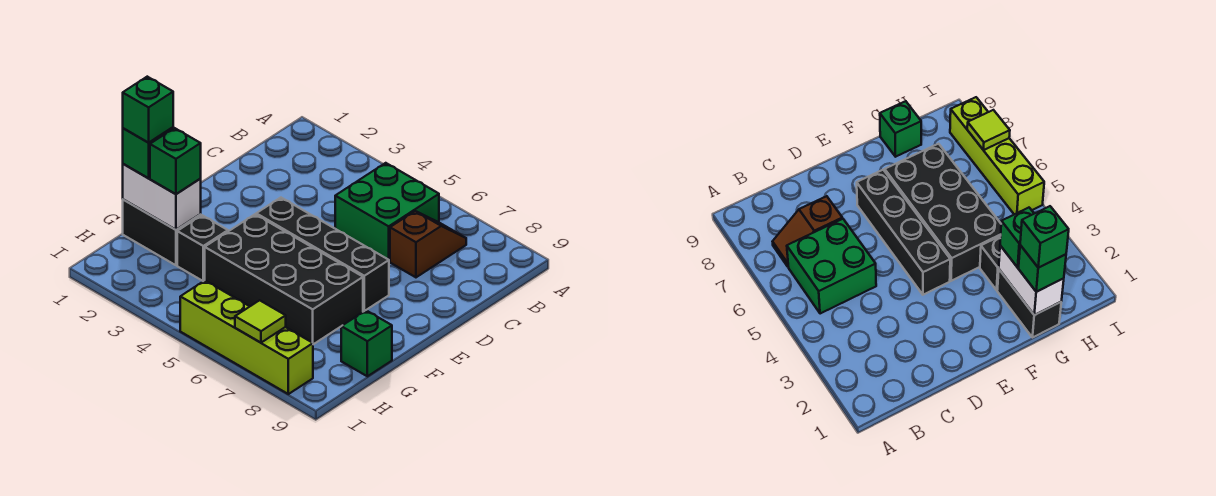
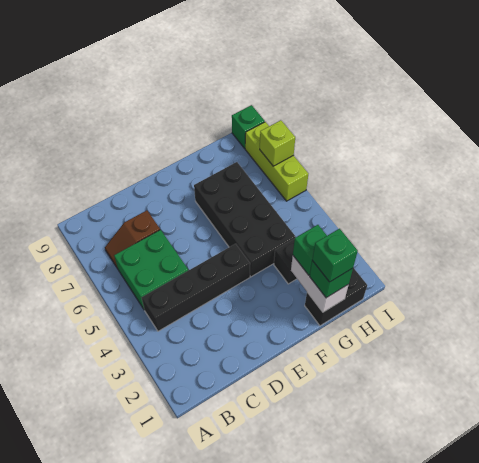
black 1x4 brick [256,198,389,311] -> black 1x4 brick turned to [142,244,250,331]
black 1x2 brick [123,200,201,265] -> black 1x2 brick turned to [305,268,367,326]
green 1x1 brick [341,310,392,376] -> green 1x1 brick moved to [232,105,265,148]
lime 1x4 brick [180,281,313,394] -> lime 1x3 brick [245,122,308,201]
lime 1x1 tile [235,300,286,343] -> lime 1x1 brick [260,120,295,166]

